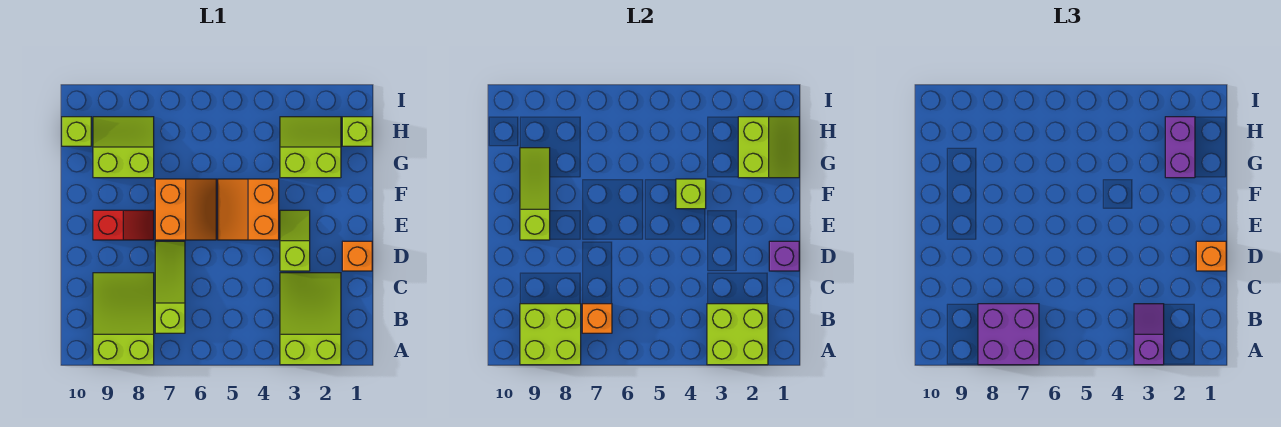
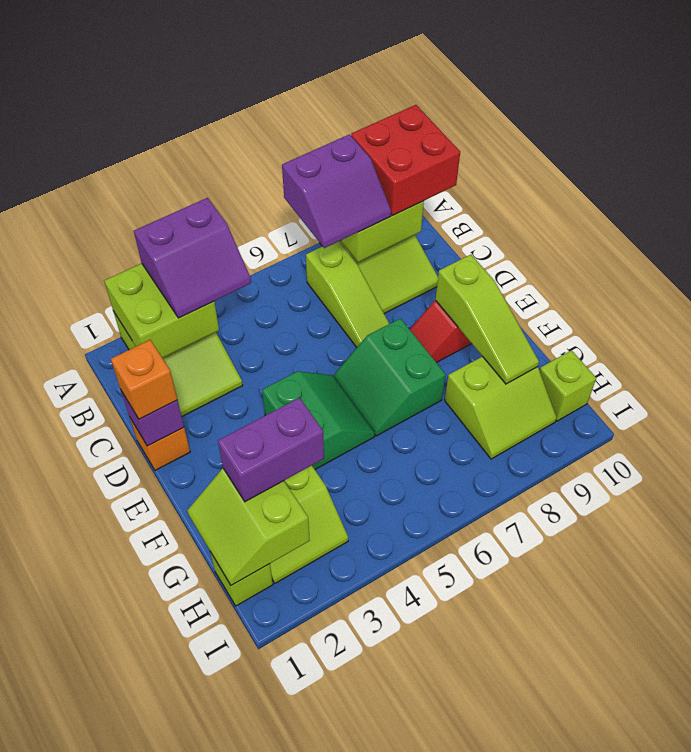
purple 1x2 slope [1134,304,1164,365] -> purple 2x2 slope [134,198,251,318]
purple 2x2 brick [978,304,1039,365] -> purple 2x2 slope [282,134,391,248]
none -> red 2x2 brick [351,105,460,215]
orange 1x1 brick [582,304,612,333] -> none
lime 1x2 slope [280,210,310,271] -> none
orange 2x2 slope [218,179,279,240] -> green 2x2 slope [262,371,375,469]
orange 2x2 slope [155,179,216,240] -> green 2x2 slope [334,319,446,436]
lime 1x1 brick [676,179,706,209] -> none
purple 1x2 brick [1165,117,1195,178] -> purple 1x2 brick turned to [218,398,324,502]

